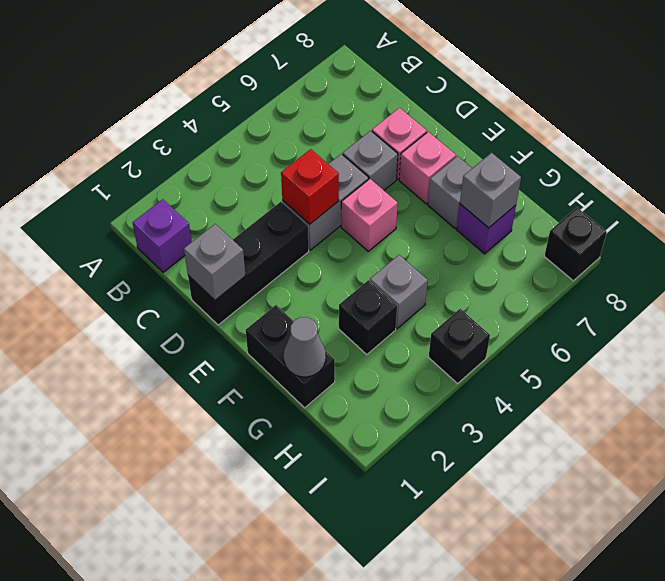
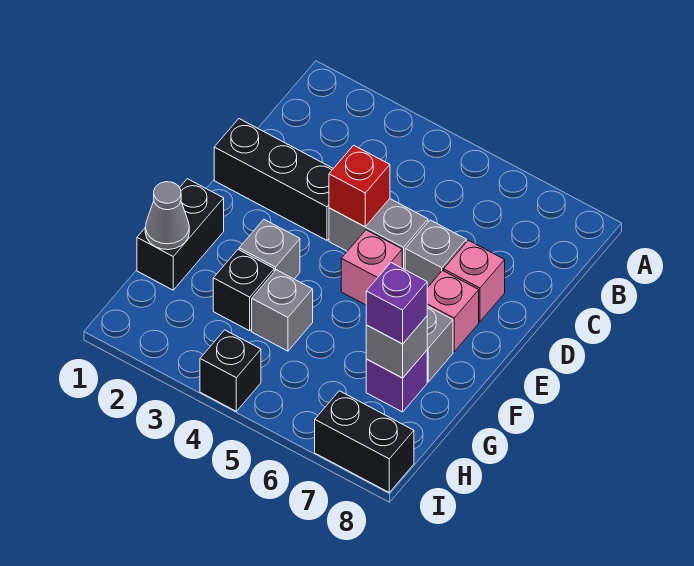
purple 1x1 brick [133,199,192,272] -> purple 1x1 brick moved to [366,263,427,344]
grey 1x1 brick [184,224,246,300] -> grey 1x1 brick moved to [239,219,300,279]
black 1x1 brick [544,208,607,281] -> black 1x2 brick [315,391,414,492]

